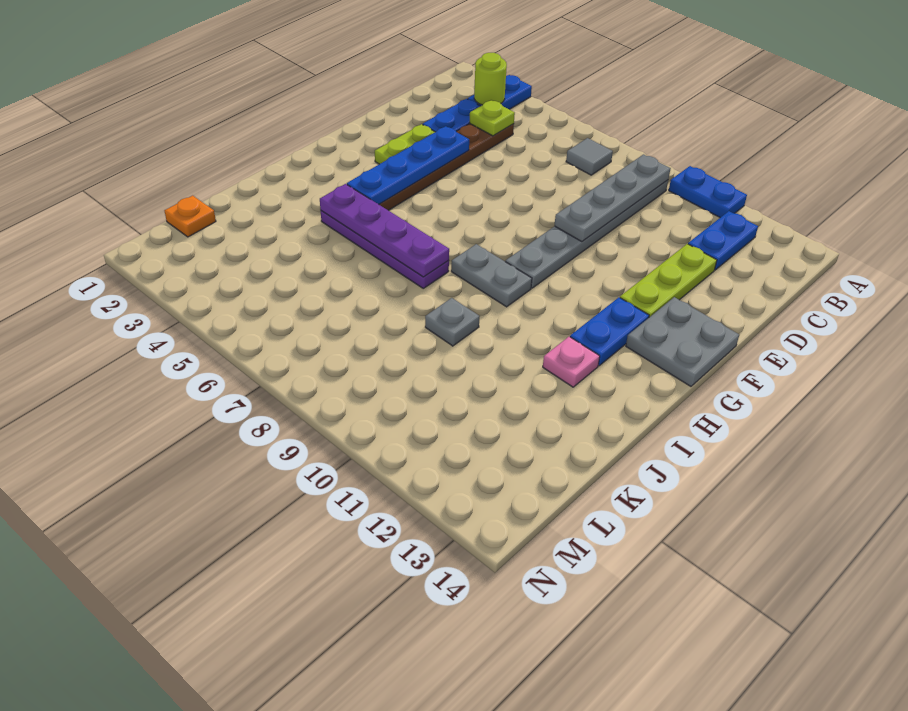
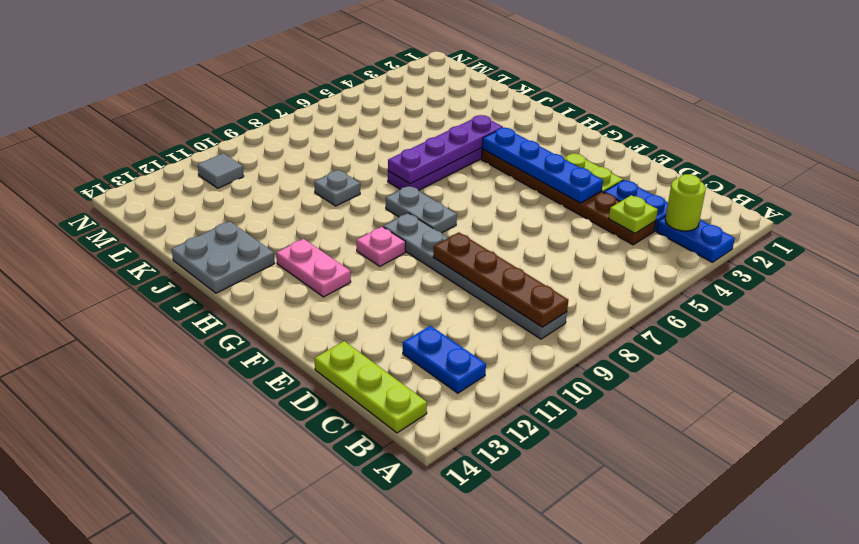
blue 1x2 plate [669,166,747,218] -> none
grey 1x1 tile [566,138,613,175] -> grey 1x1 tile moved to [198,153,244,188]
grey 1x4 plate [554,154,671,242] -> brown 1x4 plate [433,232,568,327]
lime 1x3 plate [620,244,717,317] -> lime 1x3 plate moved to [315,341,427,433]
grey 2x2 plate [626,297,739,386] -> grey 2x2 plate moved to [172,222,274,293]
blue 1x2 plate [570,298,649,366] -> pink 1x2 plate [276,239,351,297]
grey 1x2 plate [451,244,532,307] -> grey 1x2 plate turned to [386,186,457,233]
pink 1x1 plate [543,337,600,387] -> pink 1x1 plate moved to [357,227,406,266]
orange 1x1 plate [165,196,216,237] -> none

